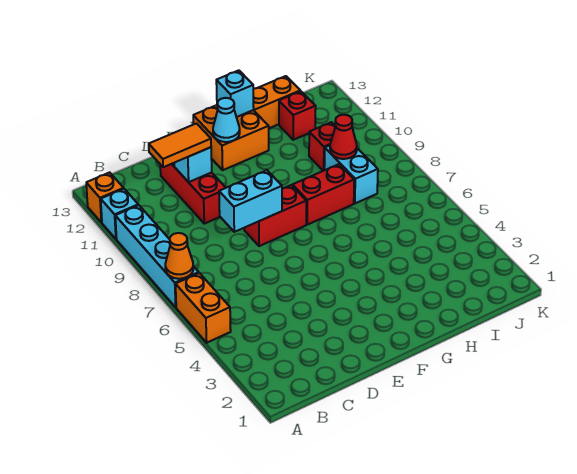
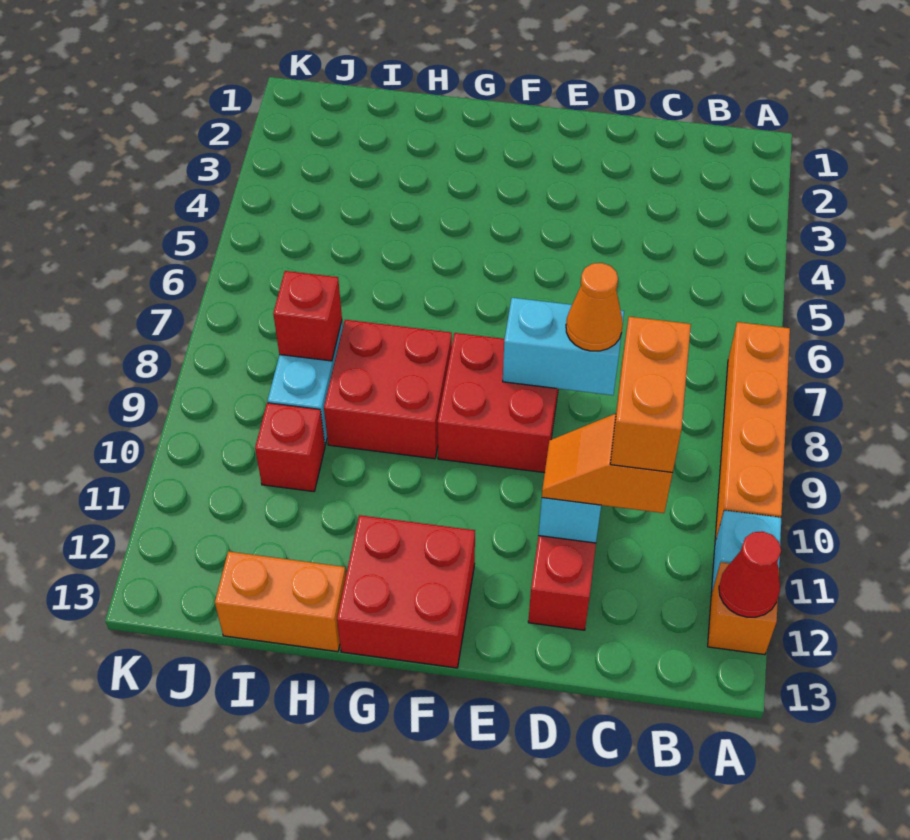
orange 1x2 brick [176,273,231,343] -> orange 1x2 brick moved to [610,317,691,473]
cyan 1x4 brick [115,205,199,307] -> orange 1x4 brick [715,322,790,543]
orange 1x1 cone [165,233,193,279] -> orange 1x1 cone moved to [566,263,623,351]
orange 1x2 tile [149,123,211,167] -> orange 1x2 slope [542,414,673,513]
red 1x2 brick [244,185,306,246] -> red 2x2 brick [438,333,558,473]
orange 2x2 brick [193,105,269,170] -> red 2x2 brick [337,515,475,668]
cyan 1x1 cone [213,98,240,142] -> none
red 1x2 brick [293,164,354,225] -> red 2x2 brick [324,320,452,459]
cyan 1x1 brick [216,70,254,117] -> none
red 1x1 cone [330,115,357,159] -> red 1x1 cone moved to [719,531,781,617]
red 1x1 brick [279,91,316,140] -> red 1x1 brick moved to [273,271,342,361]

